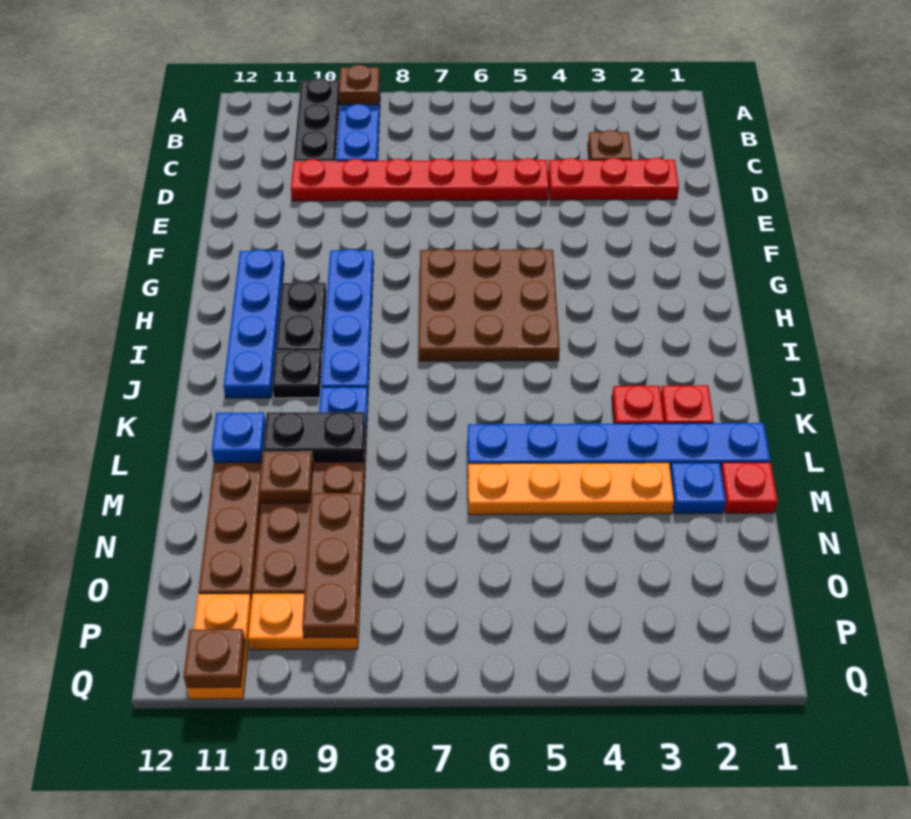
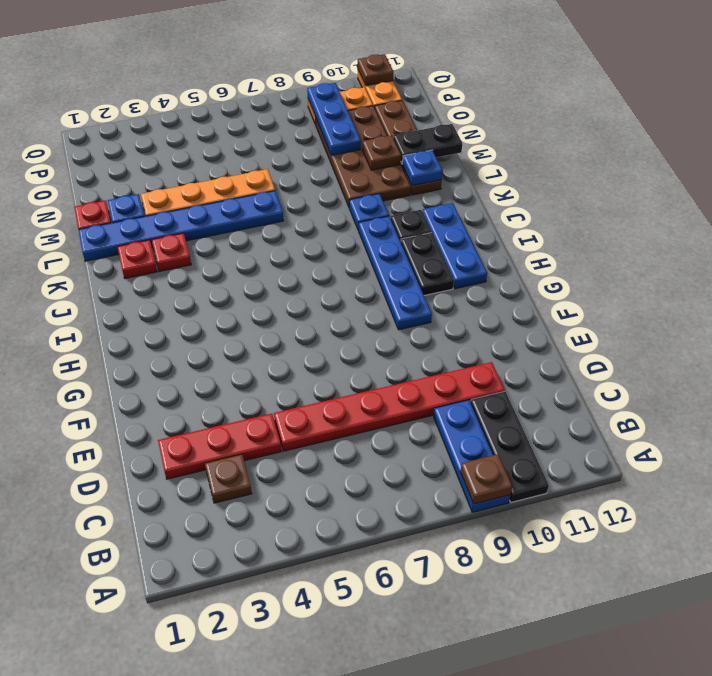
brown 3x3 plate [419,248,560,361] -> none
blue 1x4 plate [223,249,284,398] -> blue 1x3 plate [423,203,487,289]
black 1x2 plate [263,412,366,462] -> black 1x2 plate moved to [393,124,462,164]
brown 1x3 plate [302,493,362,638] -> blue 1x3 plate [307,83,361,155]

